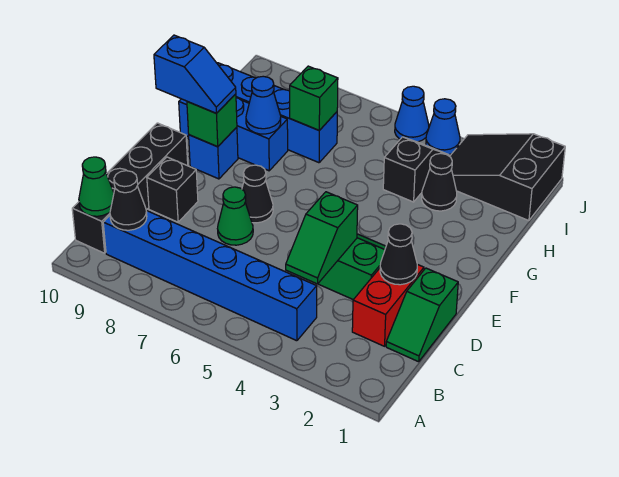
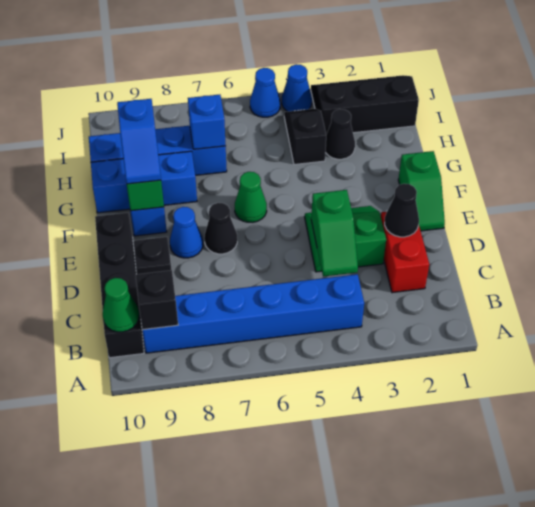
black 1x1 cone [110,171,147,230] -> black 1x1 brick [136,270,178,330]
green 1x2 slope [386,268,458,362] -> green 1x2 slope moved to [398,151,445,231]
green 1x1 cone [218,187,253,245] -> green 1x1 cone moved to [235,172,267,222]
blue 1x2 slope [154,35,236,113] -> blue 1x2 slope turned to [117,99,161,184]
blue 1x1 cone [246,76,281,134] -> blue 1x1 cone moved to [170,207,203,258]
green 1x1 brick [290,66,338,130] -> blue 1x1 brick [188,95,226,149]
black 2x3 slope [450,134,565,221] -> black 2x3 slope turned to [311,75,419,134]

